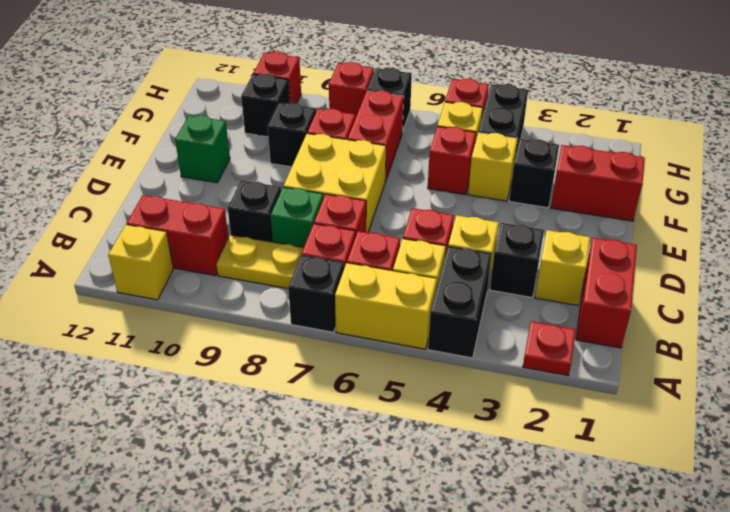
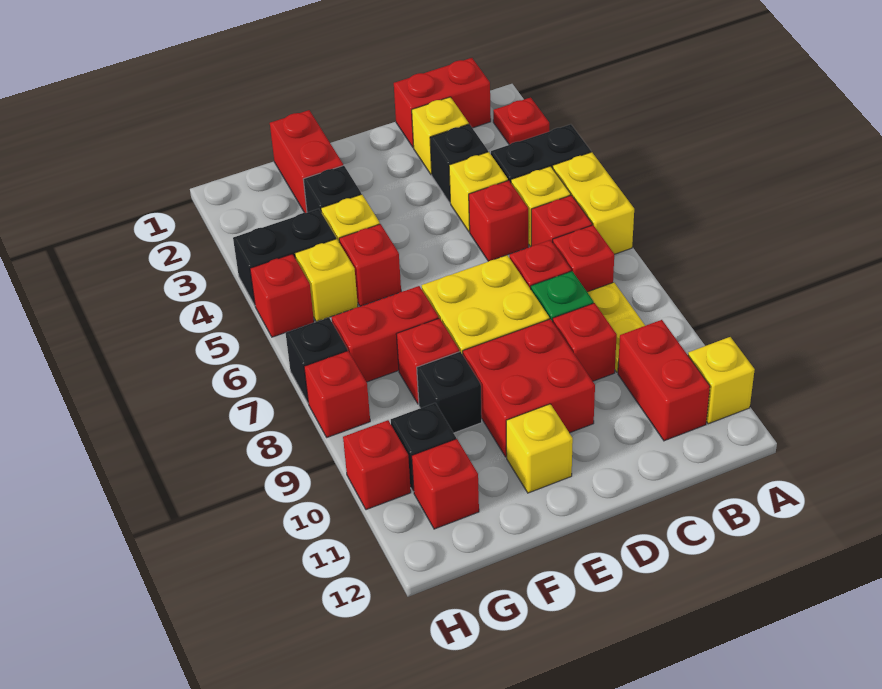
black 1x1 brick [288,255,344,332] -> none
black 1x1 brick [228,180,281,242] -> red 1x1 brick [553,303,617,381]
none -> red 2x2 brick [463,319,595,457]
green 1x1 brick [175,115,230,183] -> yellow 1x1 brick [506,404,573,493]
none -> red 1x1 brick [412,439,479,529]

